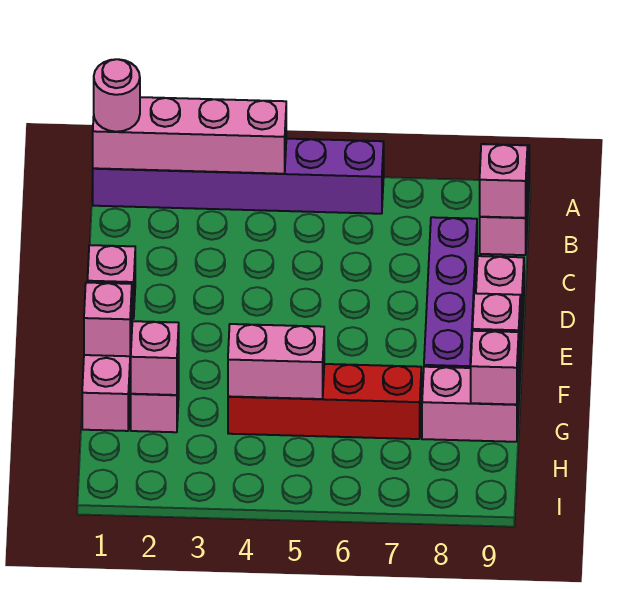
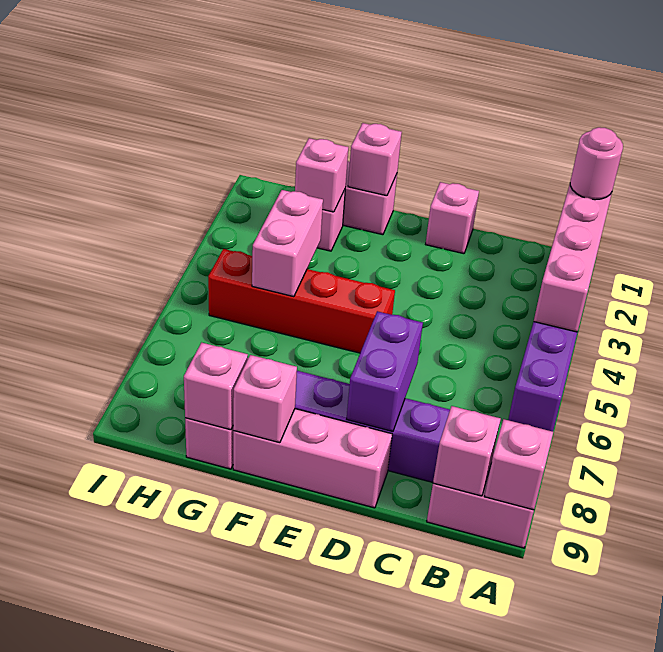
none -> pink 1x1 brick [485,419,553,510]
none -> purple 1x2 brick [347,311,423,431]
red 1x4 brick [228,364,421,439] -> red 1x4 brick turned to [208,249,395,353]

